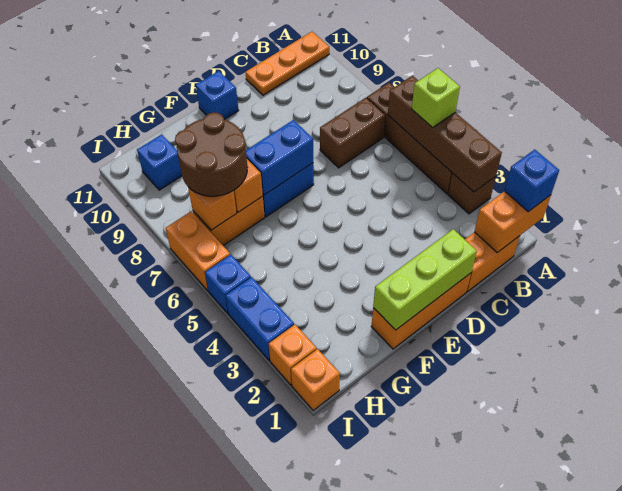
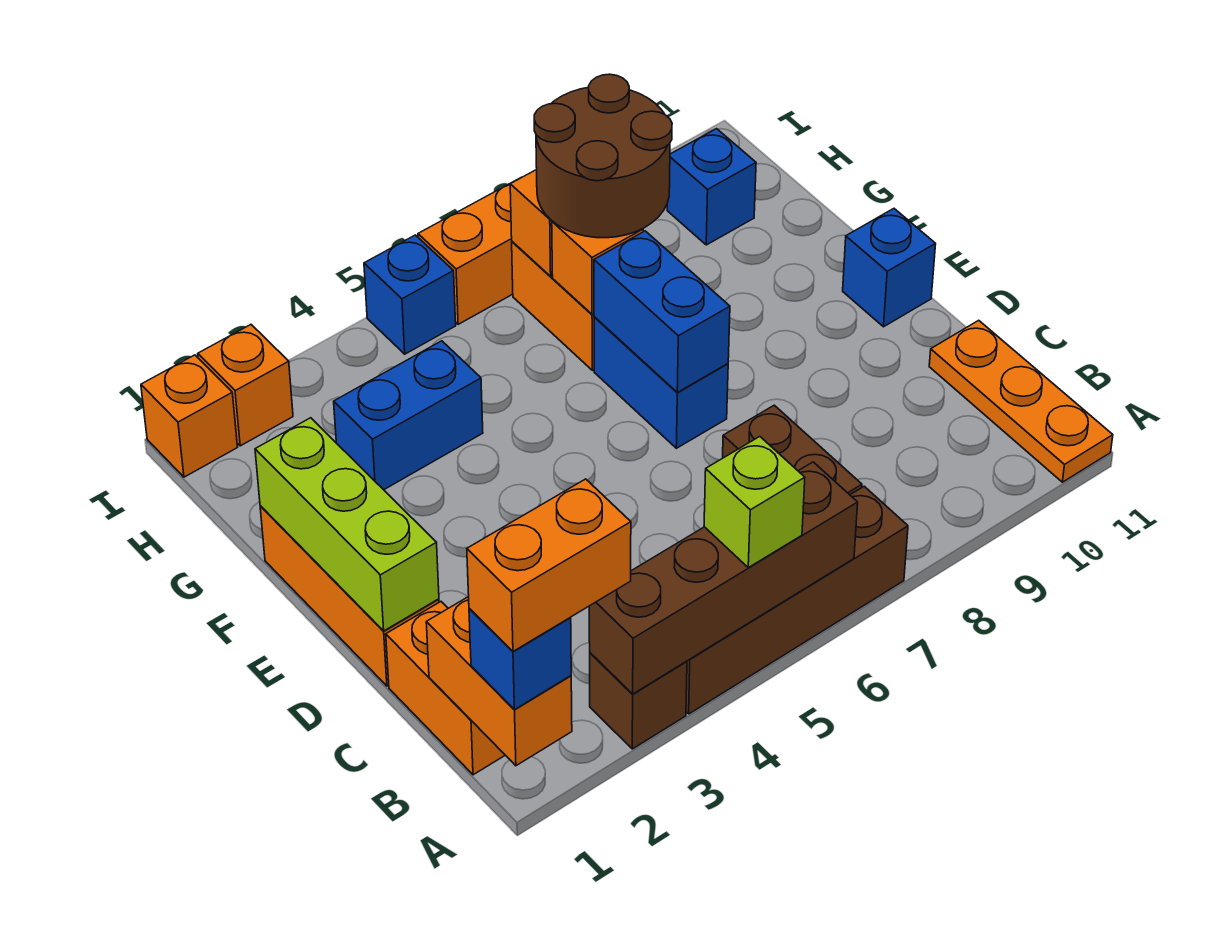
none -> orange 1x2 brick [467,479,631,651]
blue 1x2 brick [226,277,294,360] -> blue 1x2 brick moved to [334,341,483,490]

